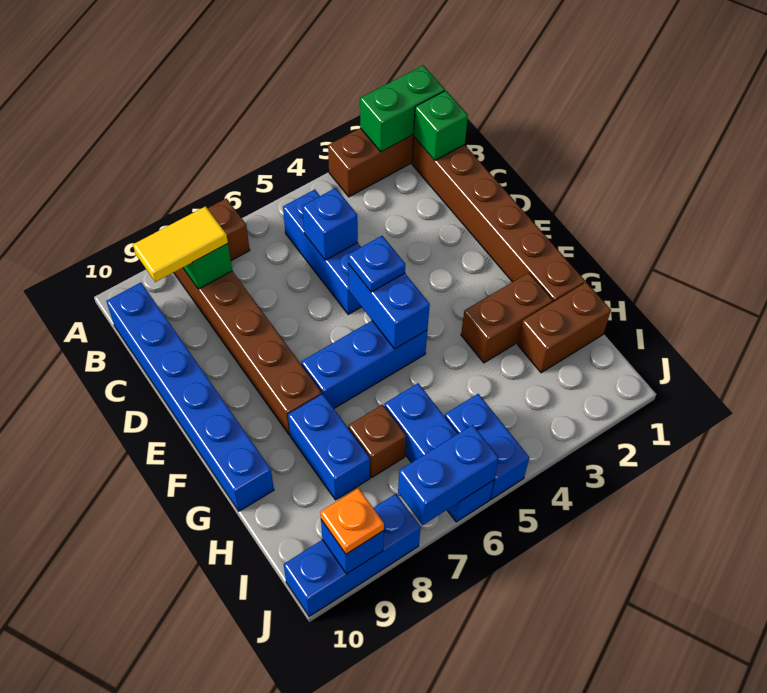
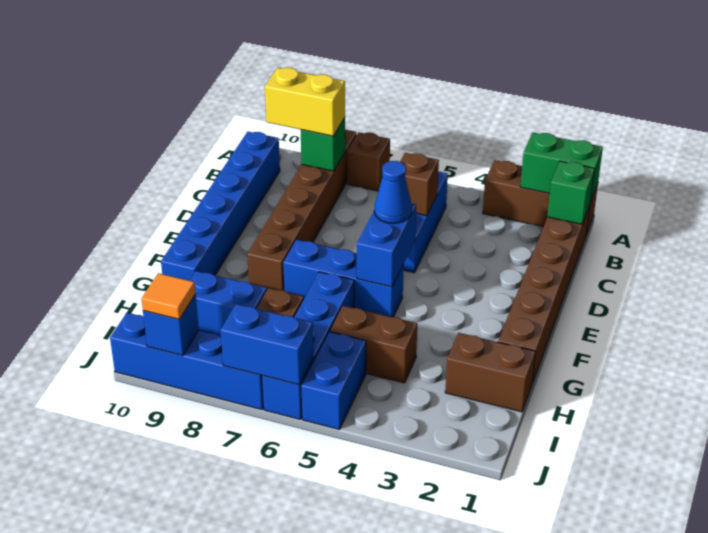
yellow 1x2 tile [133,206,228,282] -> yellow 1x2 brick [265,68,345,136]
blue 1x1 brick [303,188,358,260] -> brown 1x1 brick [400,153,439,216]
blue 1x1 plate [348,236,405,292] -> blue 1x1 cone [374,161,412,223]
brown 1x2 brick [461,273,553,363] -> brown 1x2 brick moved to [330,306,417,383]
blue 1x2 brick [288,394,370,500] -> blue 1x2 brick turned to [190,271,267,336]
blue 1x3 brick [384,383,494,522] -> blue 1x4 brick [262,272,354,419]
blue 1x3 brick [284,494,421,617] -> blue 1x4 brick [110,313,264,410]
orange 1x1 plate [320,488,384,554] -> orange 1x1 tile [141,273,196,319]

